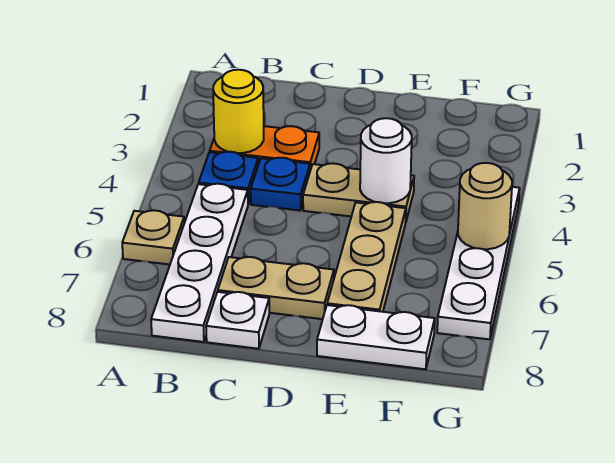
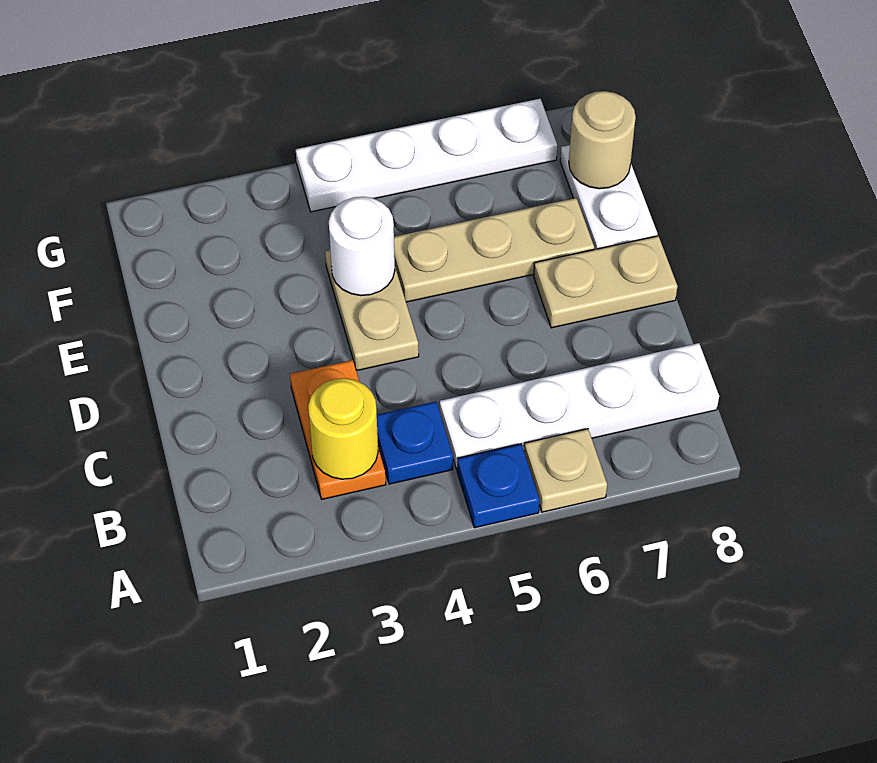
blue 1x1 plate [251,158,310,210] -> blue 1x1 plate moved to [457,444,540,528]
tan 1x2 plate [218,257,334,319] -> tan 1x2 plate turned to [534,236,678,328]
white 1x1 plate [206,292,269,349] -> none
tan 1x1 round brick [458,163,512,249] -> tan 1x1 round brick moved to [569,91,636,189]

